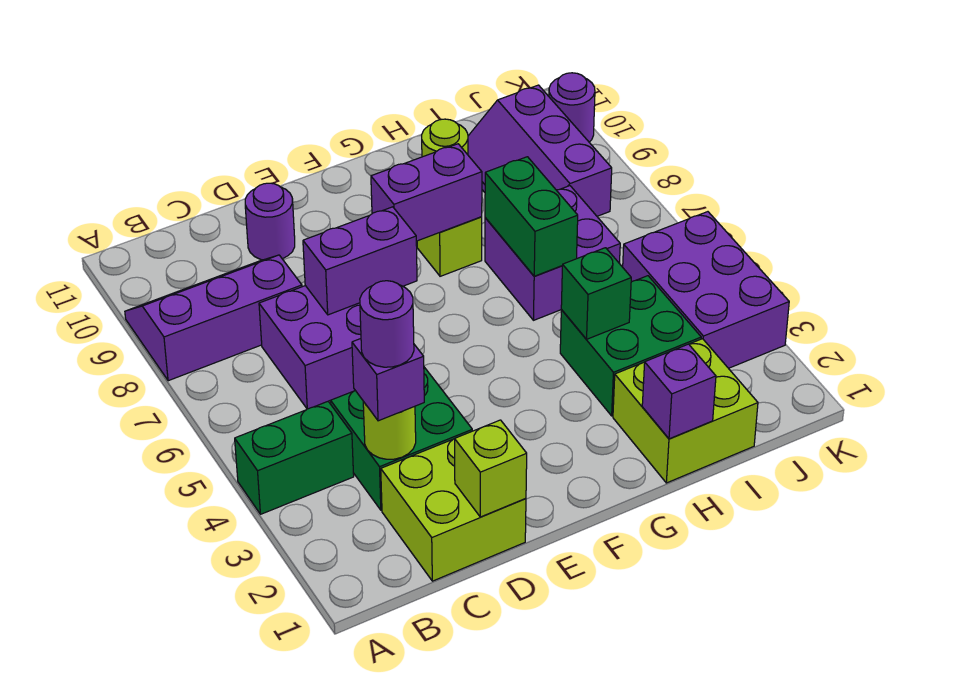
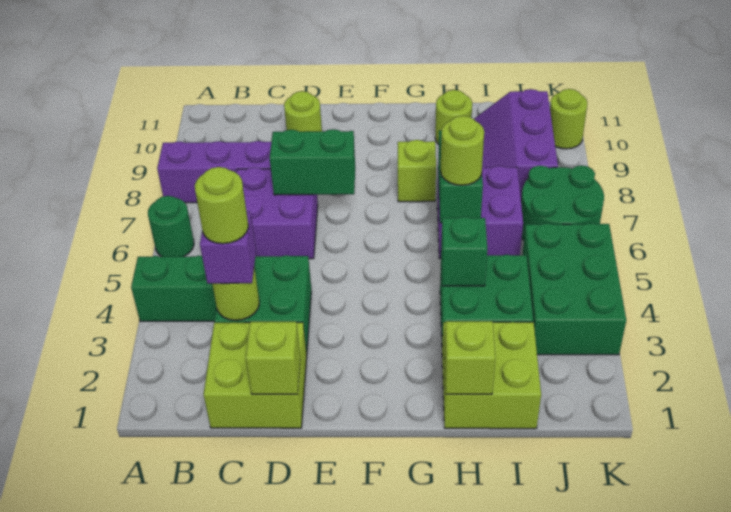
none -> green 1x1 round brick [148,196,194,257]
purple 1x1 round brick [360,281,414,367] -> lime 1x1 round brick [195,167,248,244]
purple 1x2 brick [303,207,417,315] -> green 1x2 brick [270,129,355,195]
purple 1x1 round brick [245,183,295,260] -> lime 1x1 round brick [284,91,322,132]
purple 1x2 brick [371,144,482,241] -> none
purple 1x1 brick [642,344,716,439] -> lime 1x1 brick [444,321,495,394]
none -> lime 1x1 round brick [440,116,484,185]
purple 2x3 brick [623,212,789,368] -> green 2x3 brick [522,223,626,355]
none -> green 2x2 round brick [521,165,604,241]
purple 1x1 round brick [549,73,595,142] -> lime 1x1 round brick [550,89,587,149]

